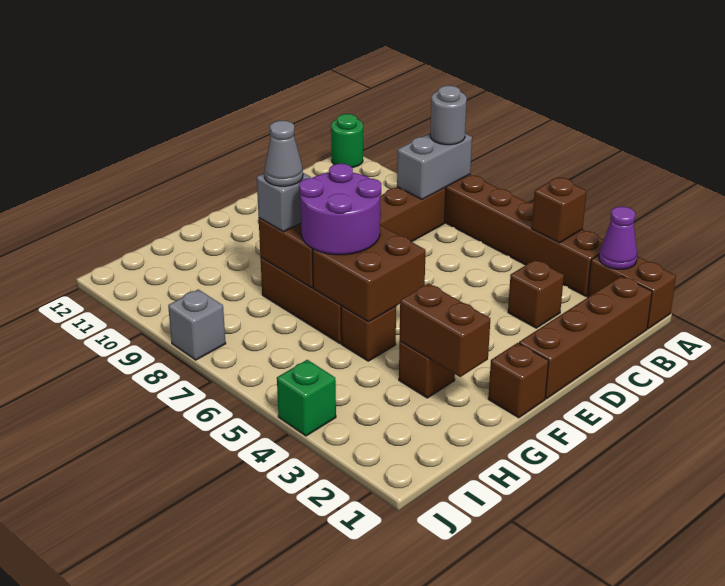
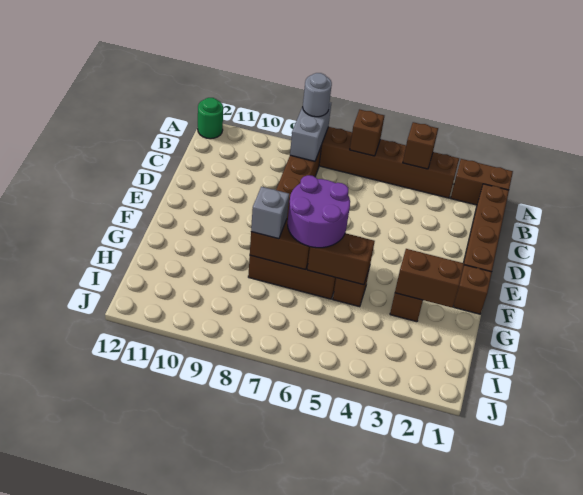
purple 1x1 cone [599,207,637,269] -> none
brown 1x1 brick [508,260,564,328] -> brown 1x1 brick moved to [350,109,384,156]
brown 2x2 brick [313,225,426,322] -> brown 1x2 brick [307,233,375,285]
grey 1x1 cone [264,121,303,186] -> none
green 1x1 brick [277,360,336,436] -> none
grey 1x1 brick [168,289,226,360] -> none

